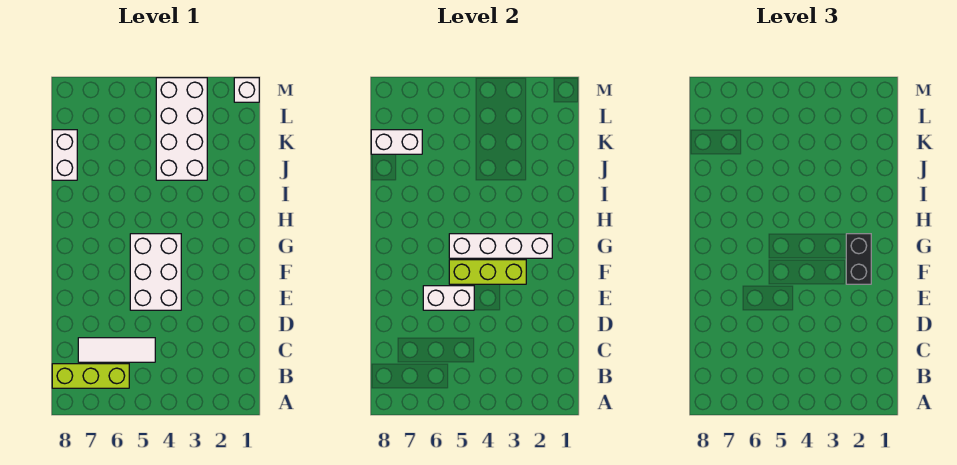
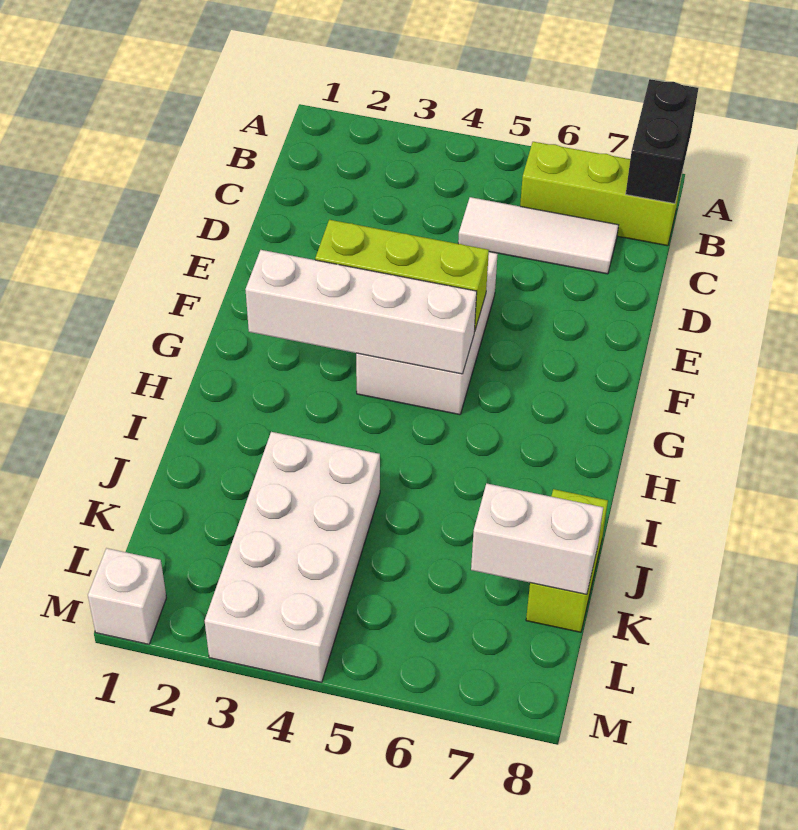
white 1x2 brick [423,286,474,310] -> none
black 1x2 brick [846,234,871,284] -> black 1x2 brick moved to [626,79,698,203]
white 1x2 brick [52,130,77,180] -> lime 1x2 brick [526,489,608,632]

